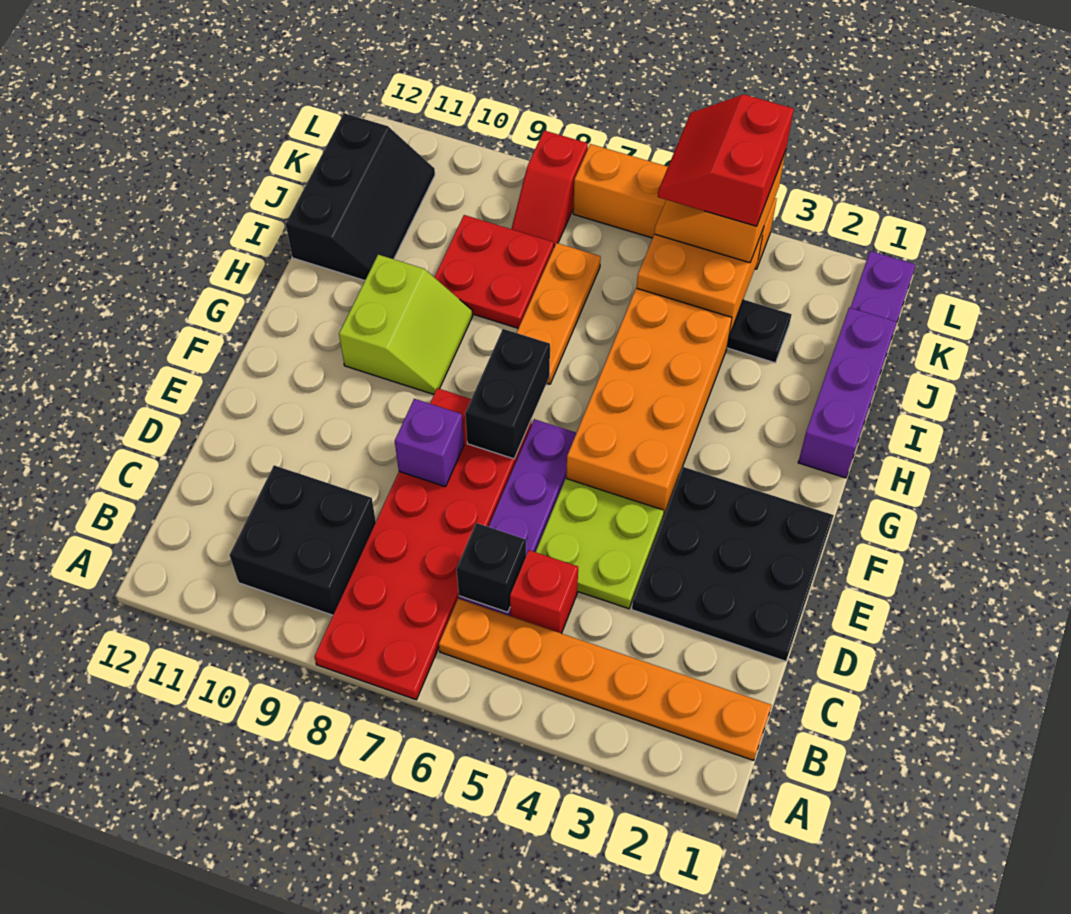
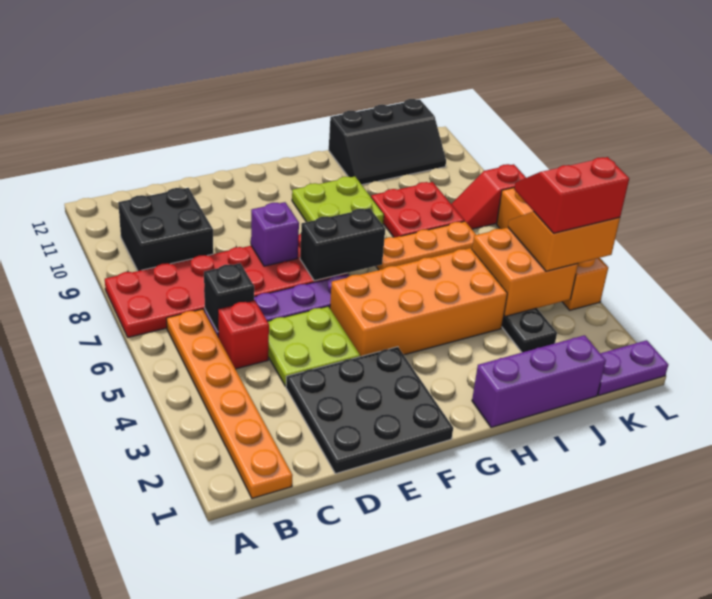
lime 2x2 slope [339,255,473,394] -> lime 2x2 plate [292,177,384,225]

